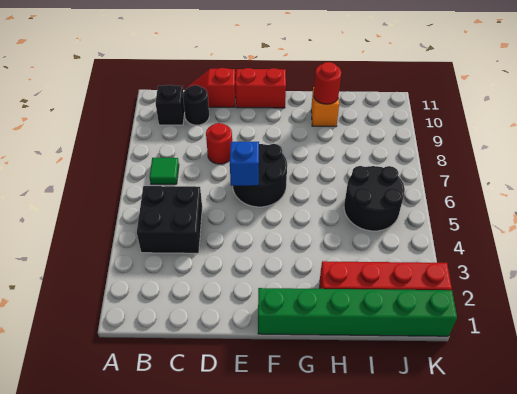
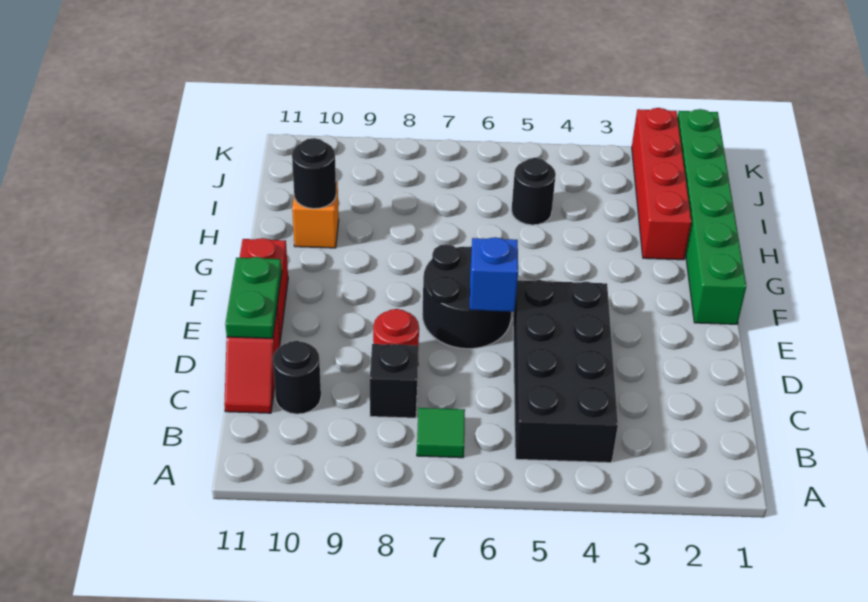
black 2x2 brick [137,186,202,253] -> black 2x4 brick [513,280,618,463]
black 1x1 brick [155,85,185,125] -> black 1x1 brick moved to [370,344,418,418]
none -> green 1x2 plate [225,257,282,338]
red 1x1 round brick [314,62,341,104] -> black 1x1 round brick [292,138,336,209]
black 2x2 round brick [344,166,405,231] -> black 1x1 round brick [511,158,556,225]

